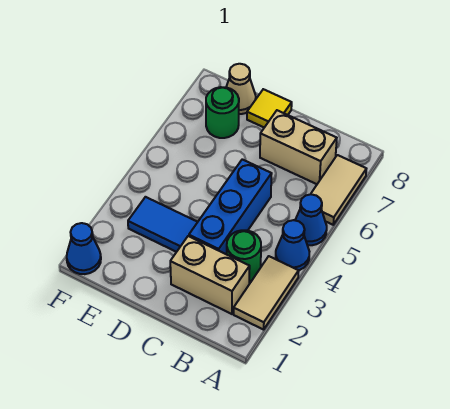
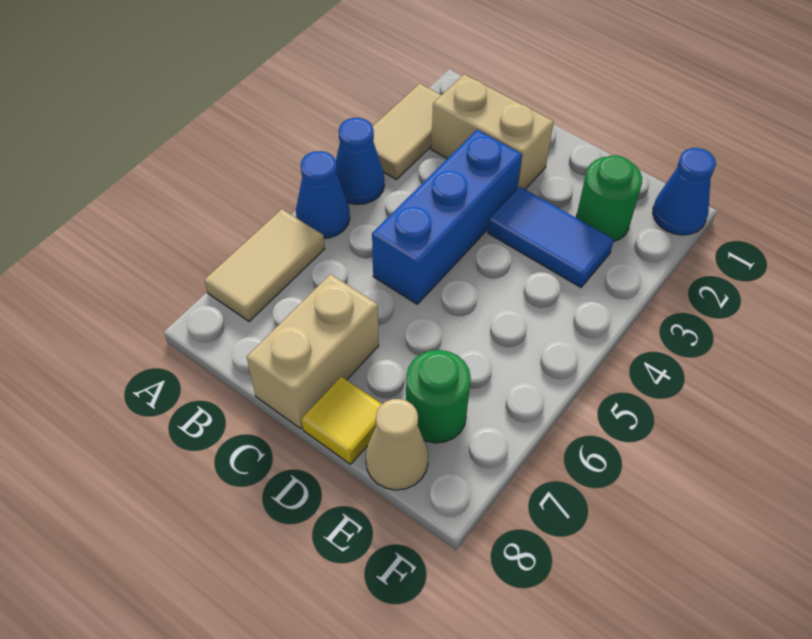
green 1x1 round brick [227,230,261,281] -> green 1x1 round brick moved to [576,155,642,241]
tan 1x2 brick [260,110,337,184] -> tan 1x2 brick turned to [247,274,379,429]

